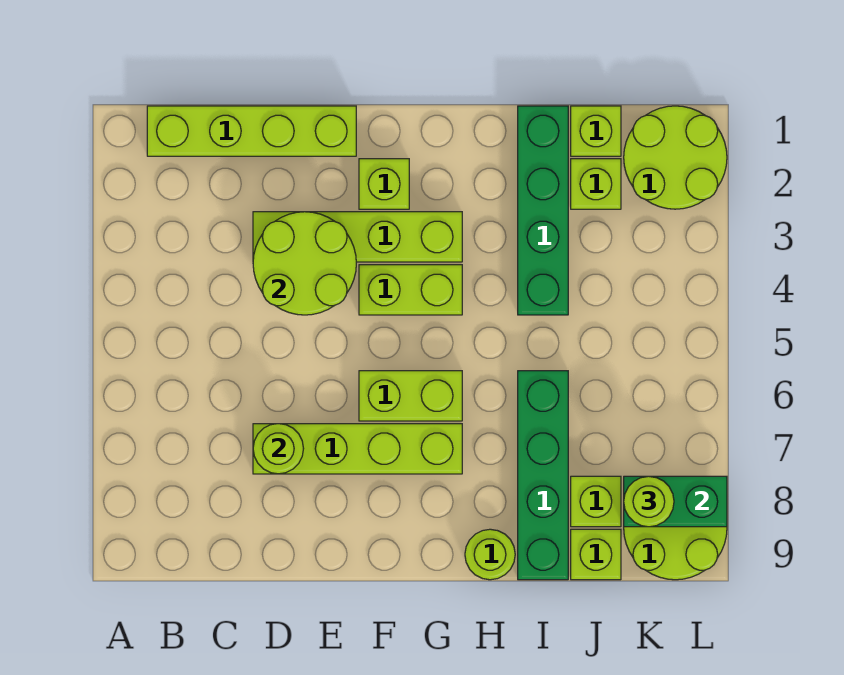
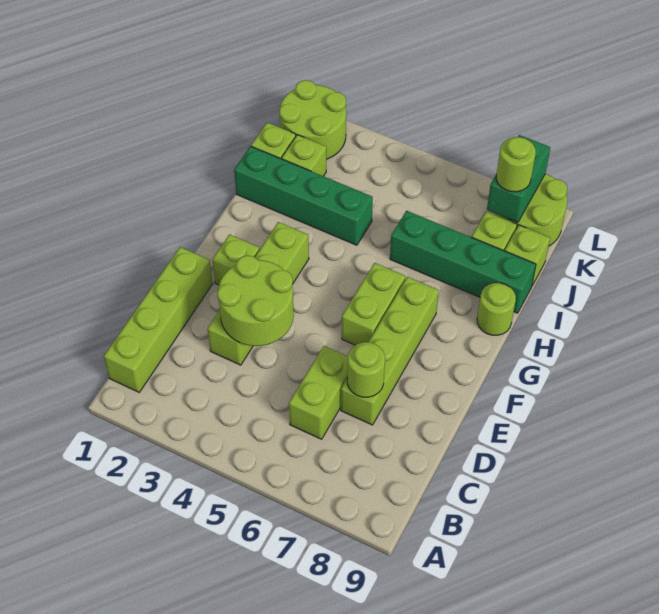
lime 1x2 brick [359,265,462,315] -> lime 1x2 brick moved to [289,346,348,439]

